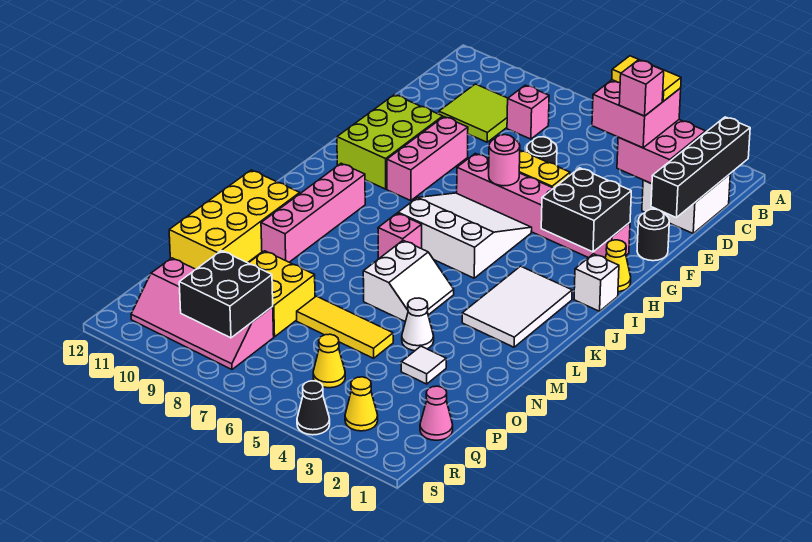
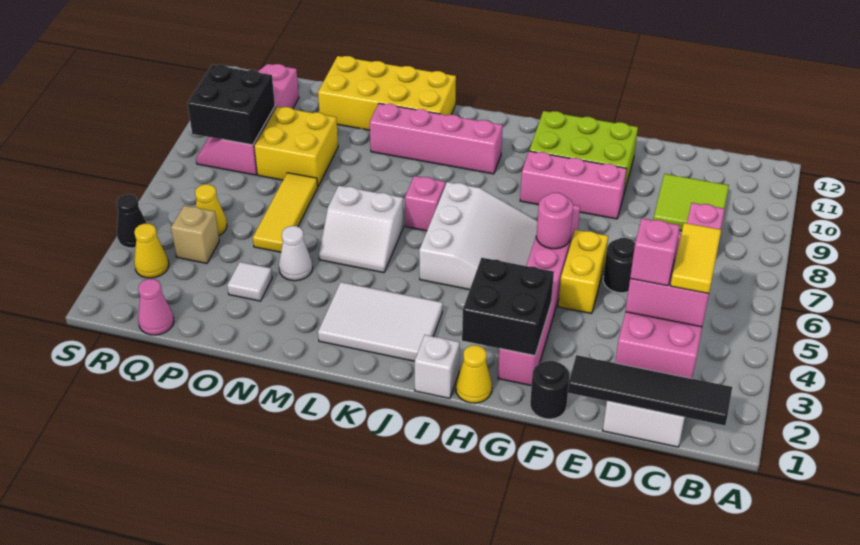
black 1x4 brick [651,117,750,217] -> black 1x4 tile [568,355,732,425]
none -> tan 1x1 brick [171,205,219,263]

